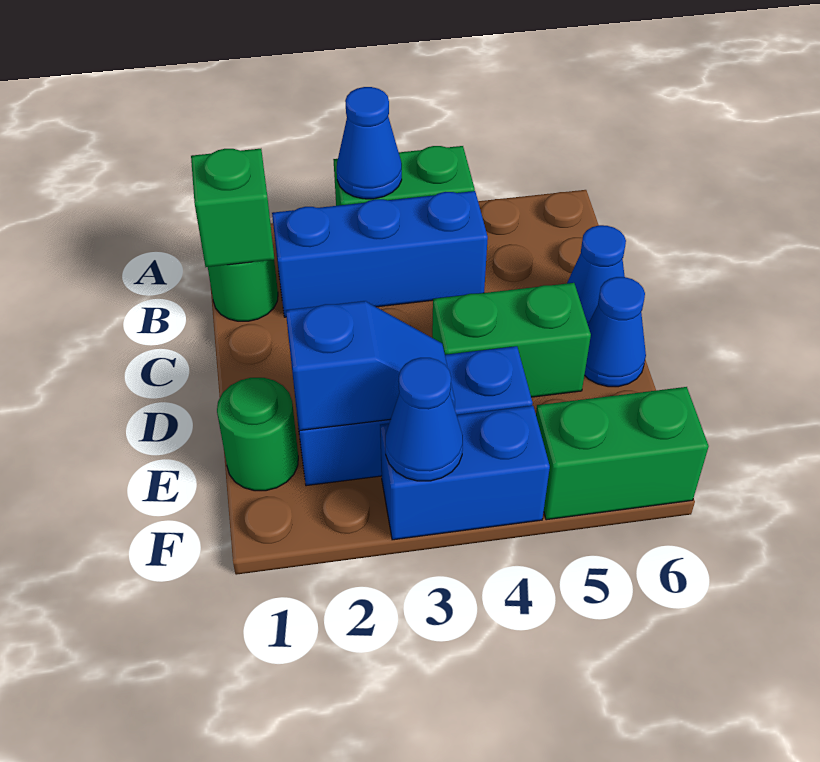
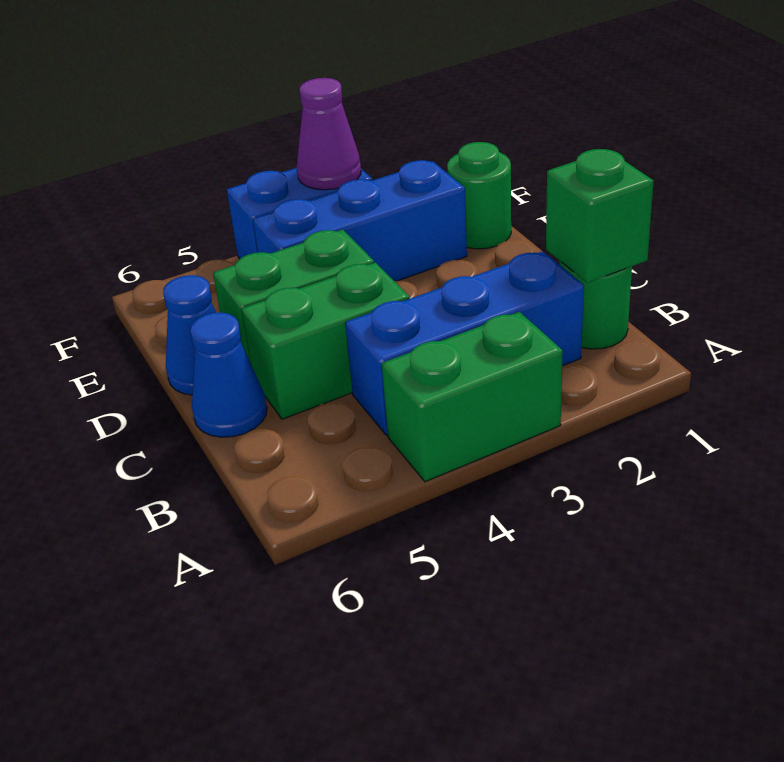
blue 1x1 cone [337,87,402,199] -> none
blue 1x2 slope [286,301,455,430] -> none
blue 1x1 cone [385,358,463,481] -> purple 1x1 cone [297,78,361,190]
green 1x2 brick [536,387,709,520] -> green 1x2 brick moved to [241,263,410,419]

